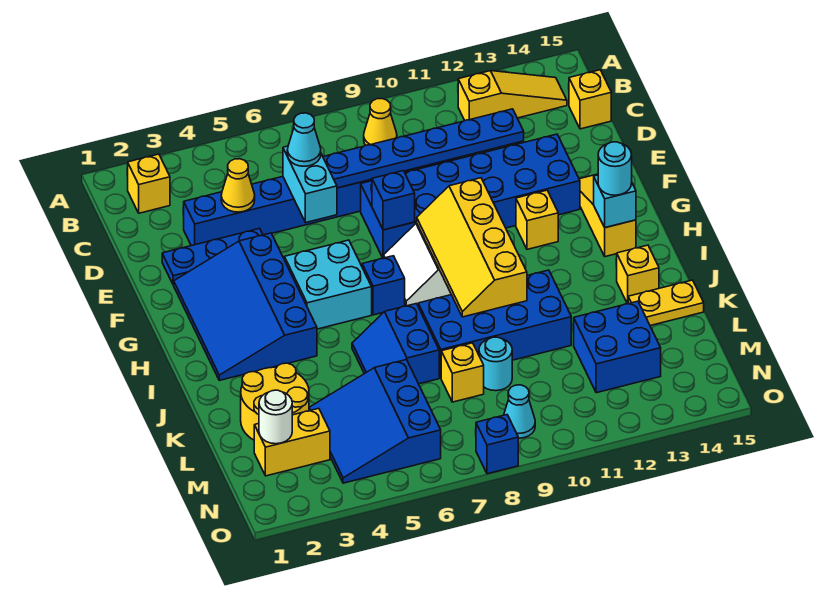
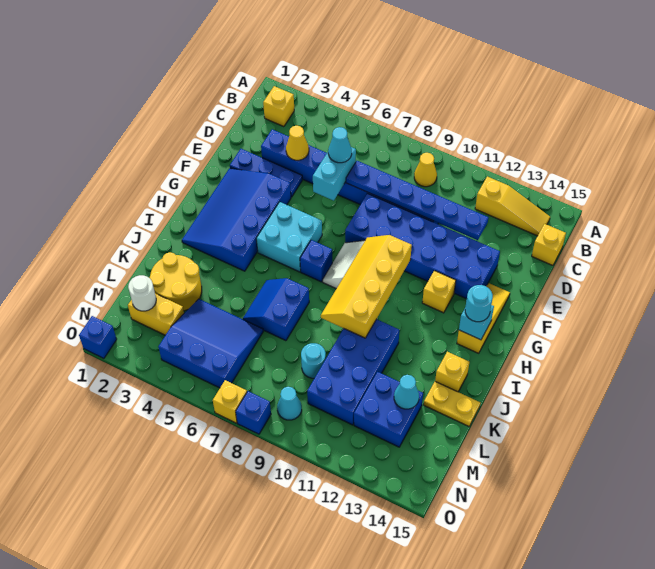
blue 1x1 brick [372,171,415,230] -> blue 1x1 brick moved to [79,316,117,358]
blue 2x4 brick [418,270,571,377] -> blue 2x4 brick turned to [307,319,399,425]
blue 3x3 slope [309,360,441,483] -> blue 3x3 slope turned to [158,299,263,388]
yellow 1x1 brick [441,343,484,402] -> yellow 1x1 brick moved to [213,380,247,423]
none -> cyan 1x1 cone [394,375,419,409]

